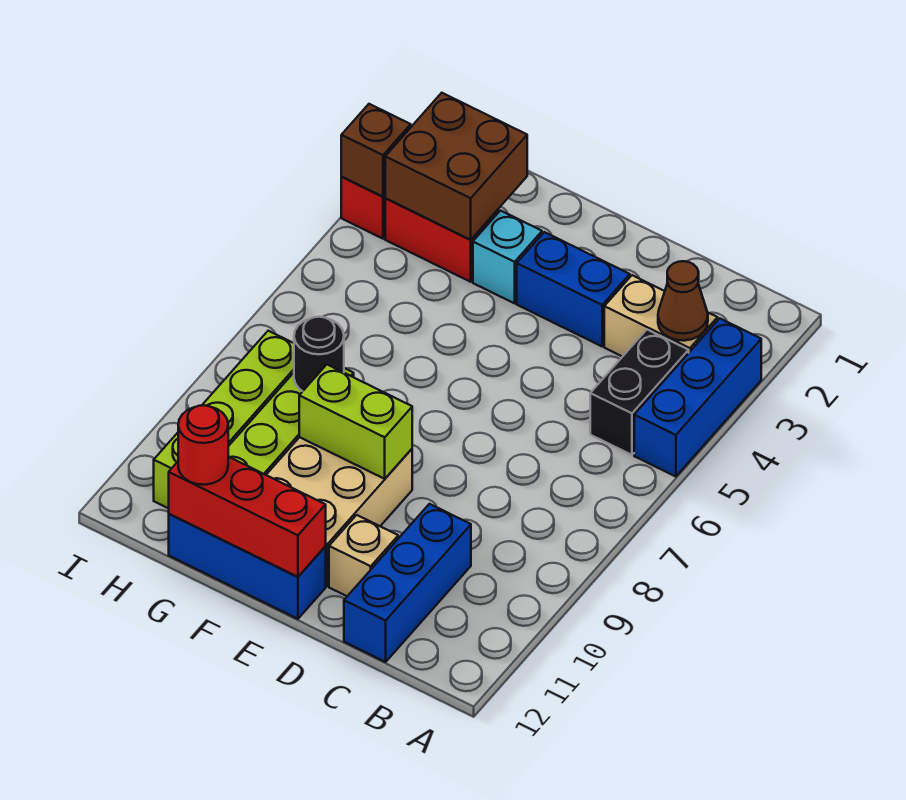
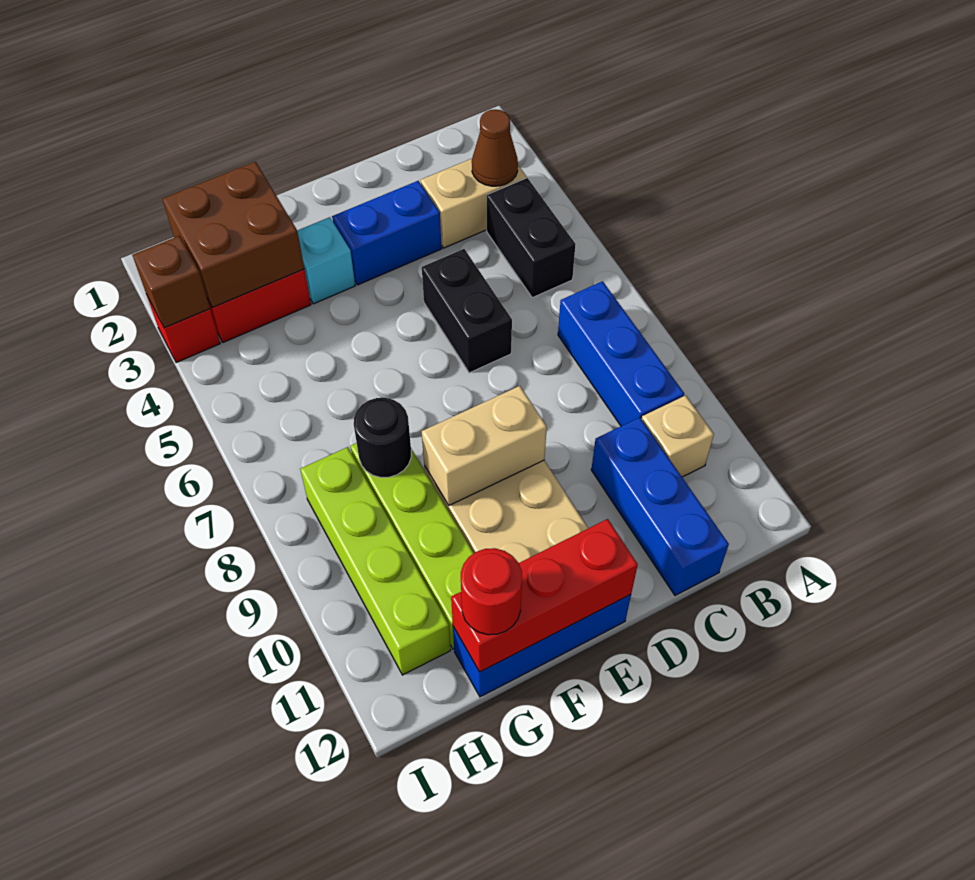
blue 1x3 brick [634,318,761,477] -> blue 1x3 brick moved to [558,281,684,426]
none -> black 1x2 brick [422,249,512,373]
tan 1x1 brick [329,515,398,596] -> tan 1x1 brick moved to [642,395,714,477]
lime 1x2 brick [299,365,412,479] -> tan 1x2 brick [422,386,547,505]

